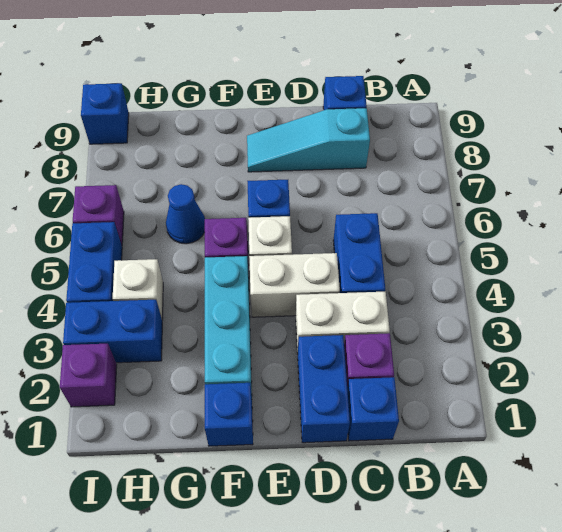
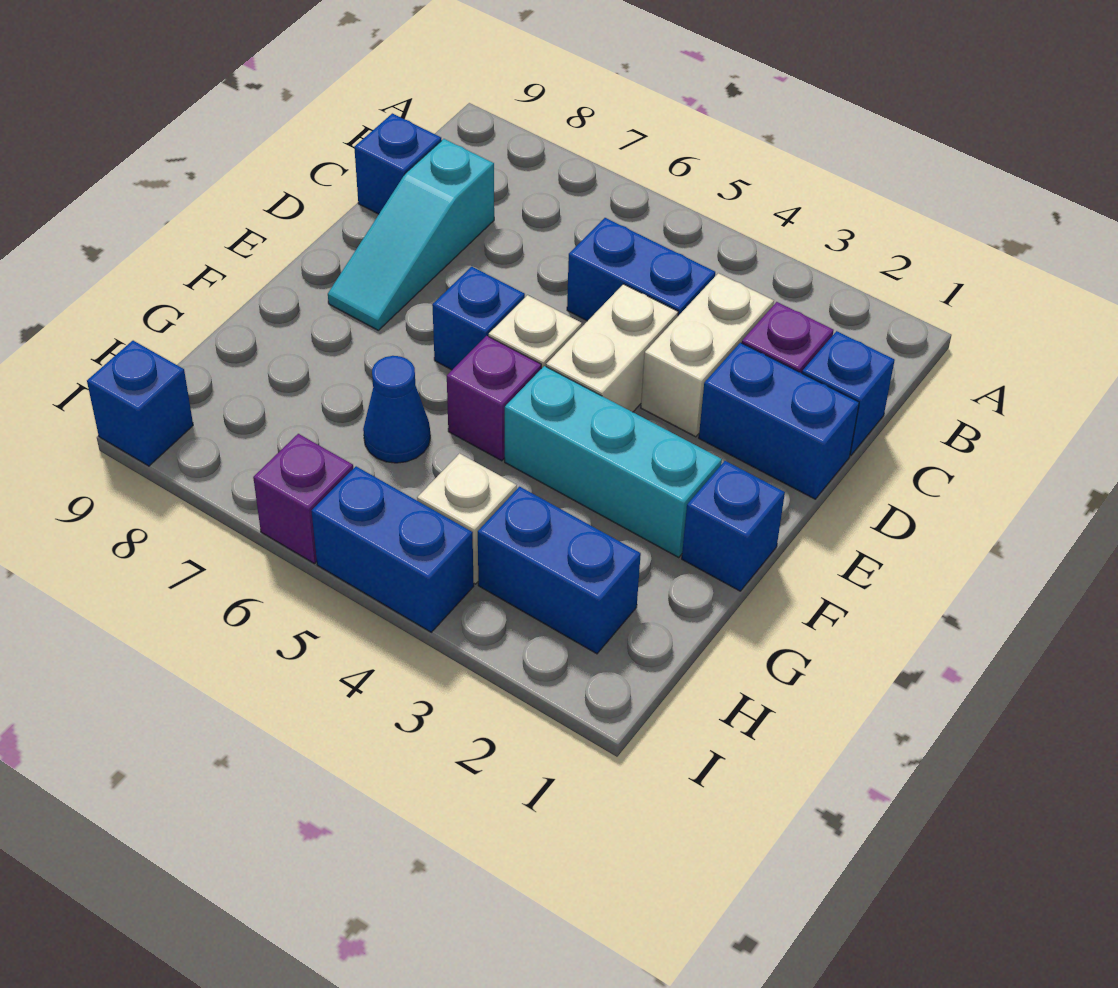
blue 1x2 brick [63,300,162,363] -> blue 1x2 brick turned to [478,487,641,654]
purple 1x1 brick [60,344,117,407] -> none

